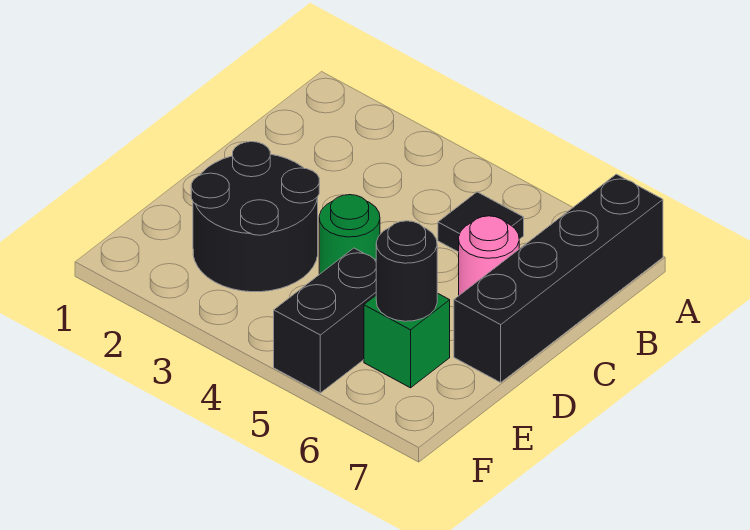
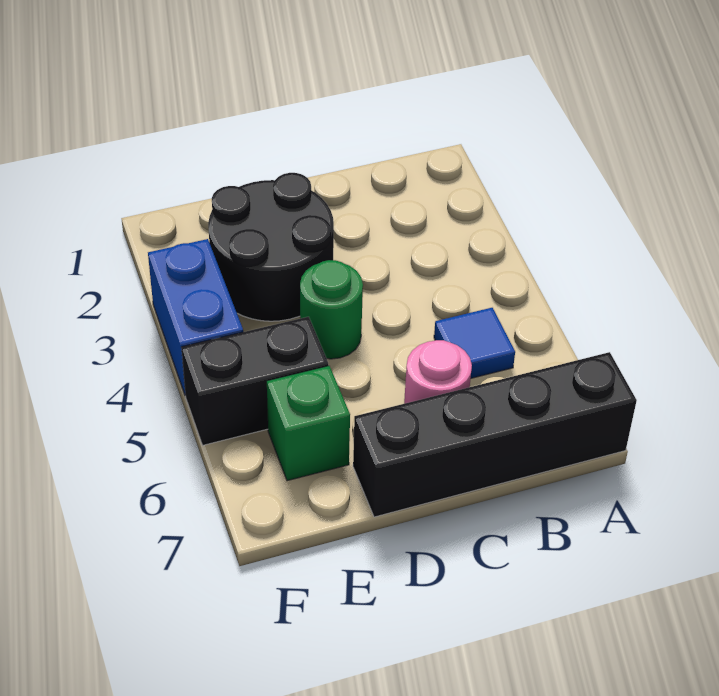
black 1x1 tile [438,192,524,252] -> blue 1x1 tile [434,308,515,378]
black 1x1 round brick [376,221,437,321] -> none
none -> blue 1x2 brick [148,239,243,395]

